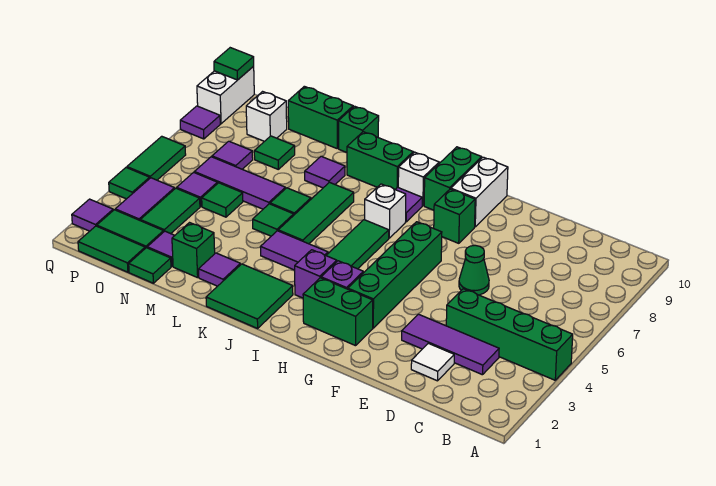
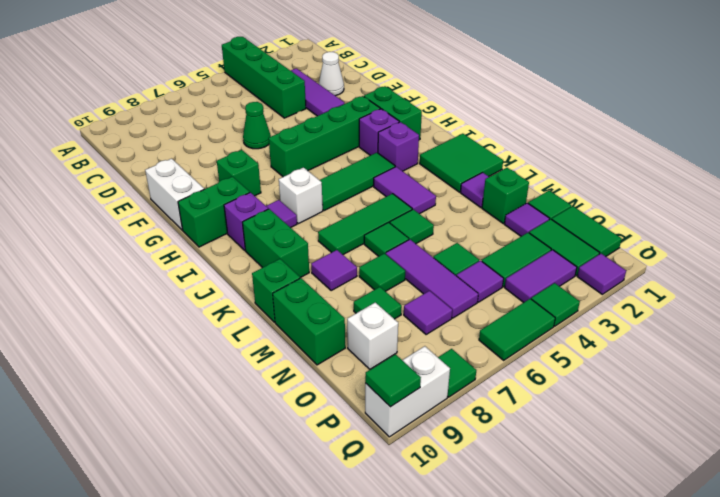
white 1x1 tile [411,343,454,381] -> white 1x1 cone [319,52,344,96]
white 1x2 brick [451,157,508,227] -> white 1x2 brick turned to [145,158,204,230]
white 1x1 brick [398,152,439,206] -> purple 1x1 brick [224,192,268,250]
none -> green 1x1 tile [359,253,405,291]
purple 1x1 tile [180,106,220,139] -> green 1x1 tile [438,349,476,397]

